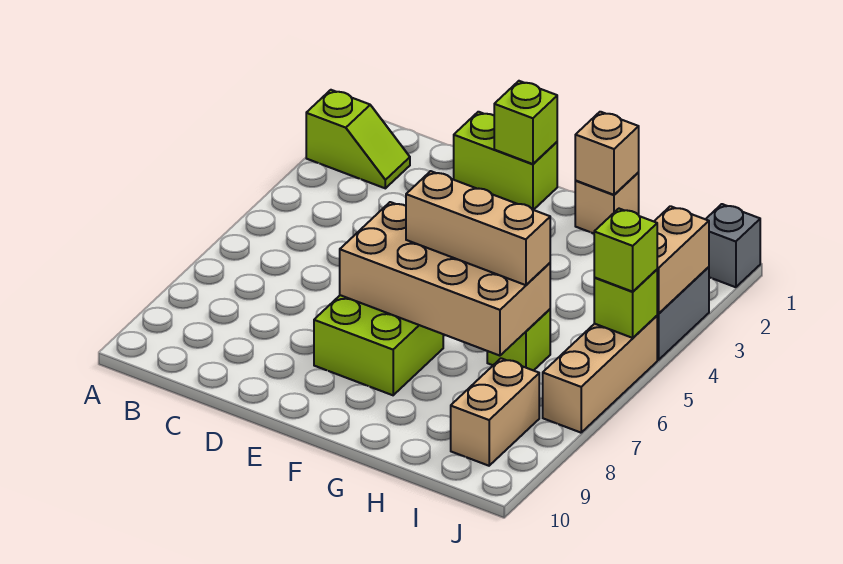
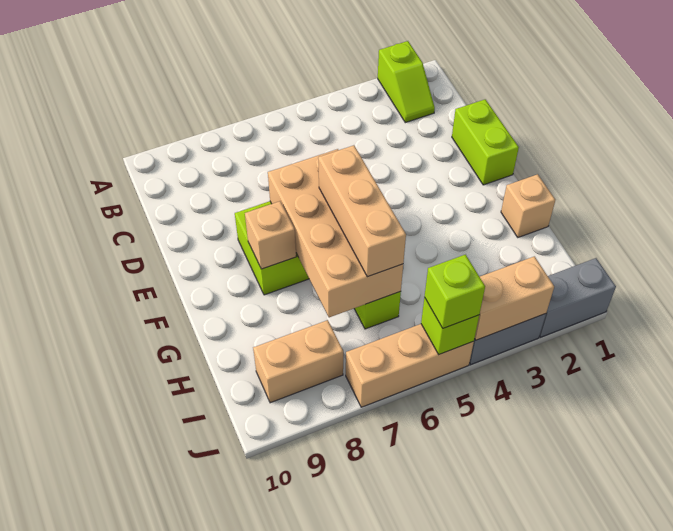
lime 1x1 brick [494,81,557,164] -> none
tan 1x1 brick [575,112,639,195] -> tan 1x1 brick moved to [245,201,296,269]
grey 1x1 brick [706,204,760,287] -> grey 1x2 brick [539,258,616,337]

